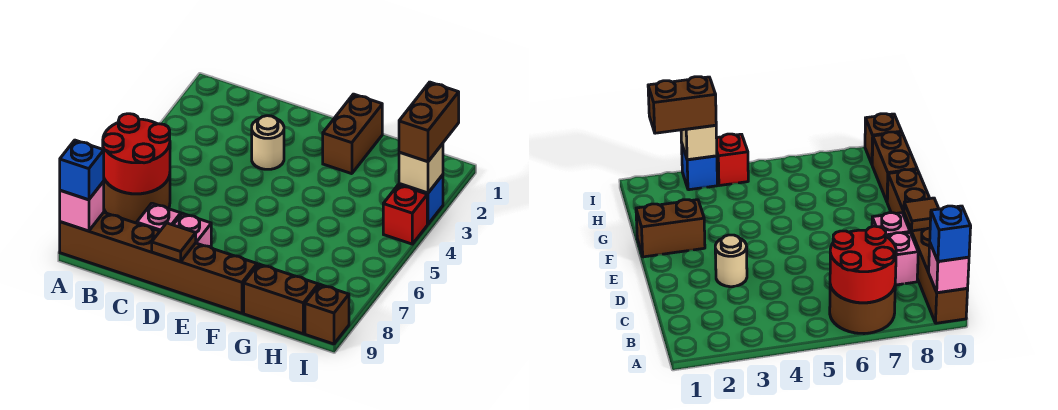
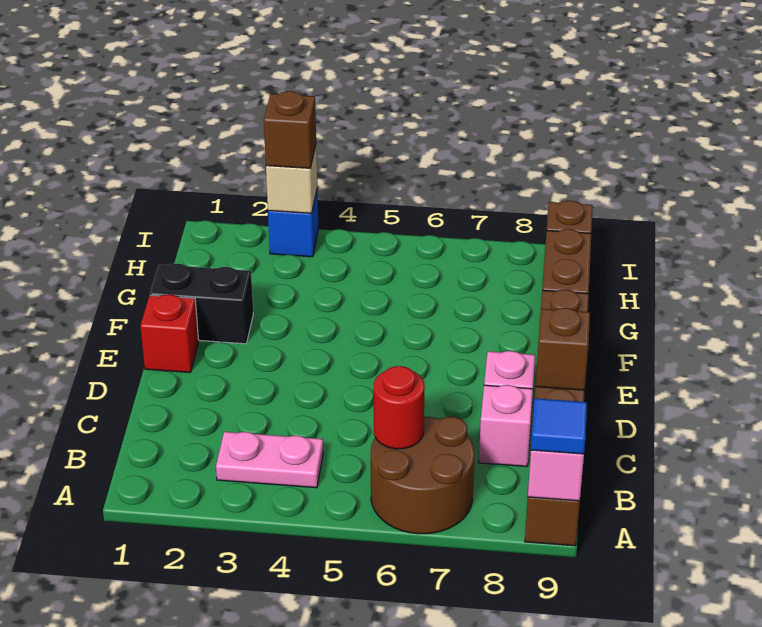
red 2x2 round brick [103,114,170,194] -> red 1x1 round brick [374,366,425,449]
blue 1x1 brick [60,140,104,200] -> blue 1x1 tile [531,398,587,454]
none -> pink 1x2 plate [216,432,323,488]
tan 1x1 round brick [252,116,284,169] -> none
brown 1x1 tile [152,223,196,262] -> brown 1x1 brick [536,308,590,390]
brown 1x2 brick [323,94,382,174] -> black 1x2 brick [150,264,253,344]
brown 1x2 brick [399,82,459,162] -> brown 1x1 brick [264,91,316,168]
red 1x1 brick [383,185,427,244] -> red 1x1 brick moved to [141,294,199,372]

